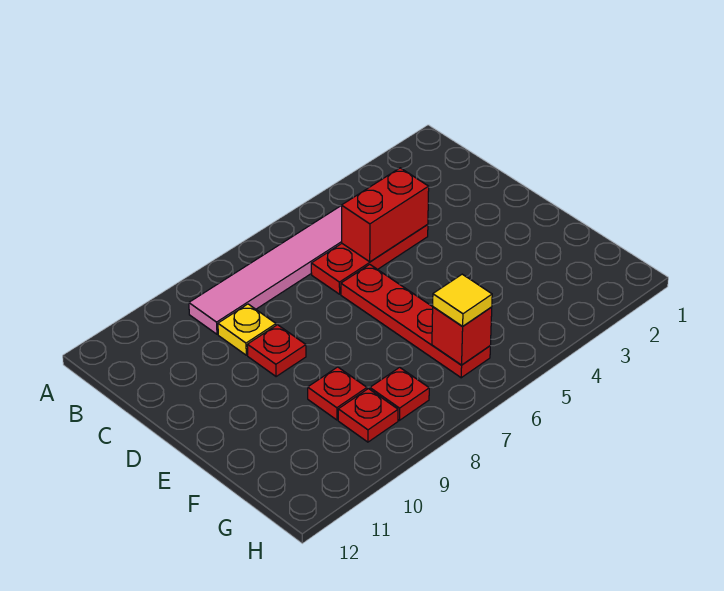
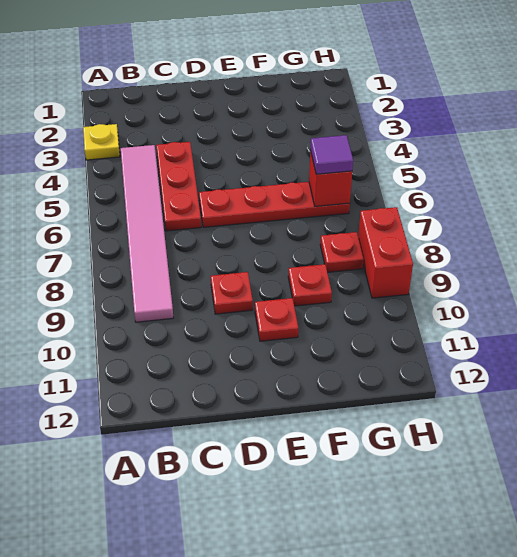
red 1x2 brick [341,168,429,262] -> red 1x2 brick moved to [358,207,413,298]
yellow 1x1 plate [218,304,276,355] -> yellow 1x1 plate moved to [83,124,120,160]
yellow 1x1 tile [433,274,492,326] -> purple 1x1 tile [310,135,353,174]
red 1x1 plate [338,389,398,442] -> red 1x1 plate moved to [255,298,298,341]

